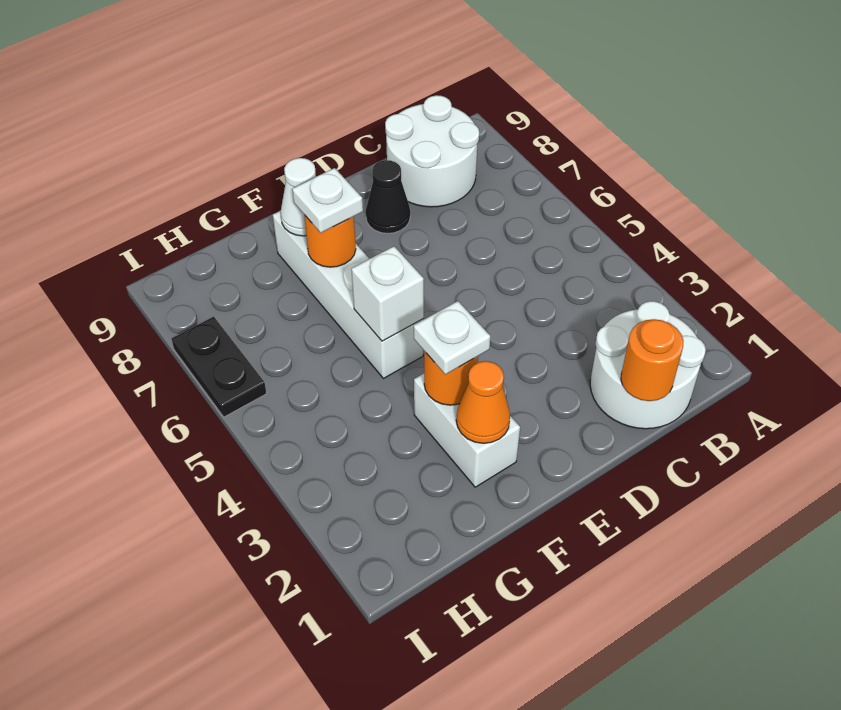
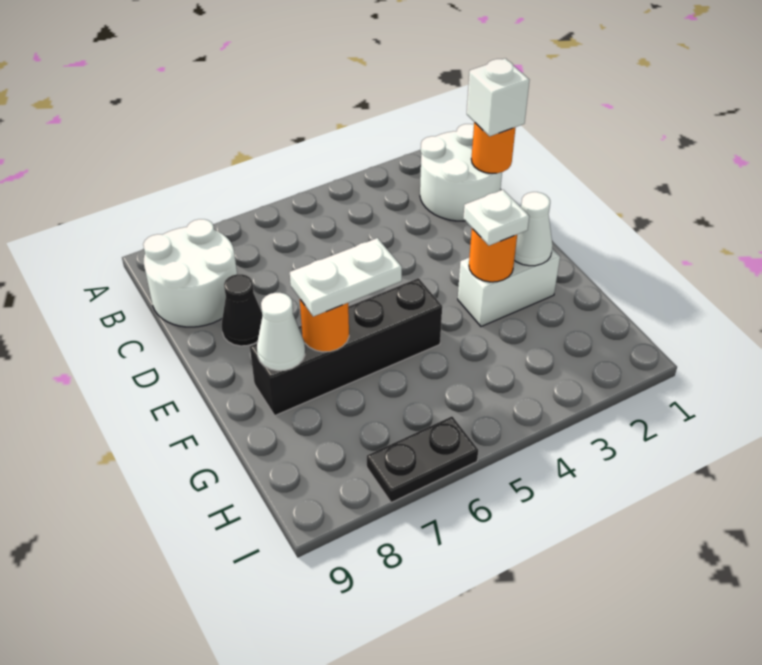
orange 1x1 cone [456,361,510,443] -> white 1x1 cone [514,192,553,266]
white 1x4 brick [273,211,424,379] -> black 1x4 brick [250,278,442,415]
white 1x1 brick [351,246,424,341] -> white 1x1 brick moved to [467,58,529,136]
white 1x1 plate [292,168,363,233] -> white 1x2 plate [290,238,402,317]

